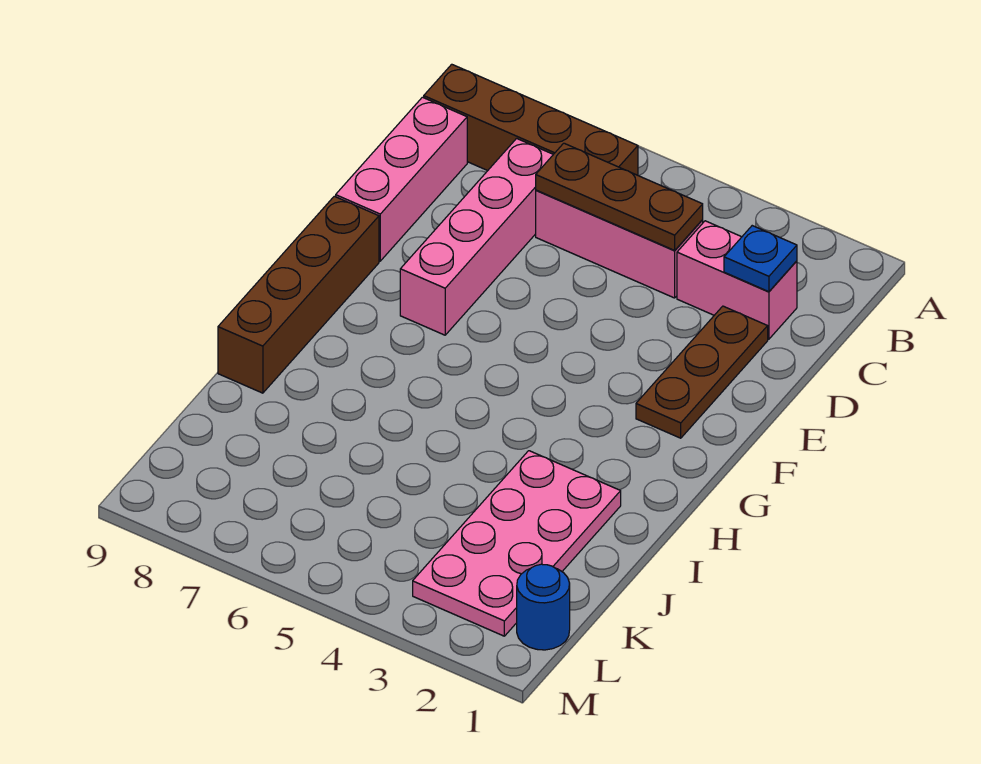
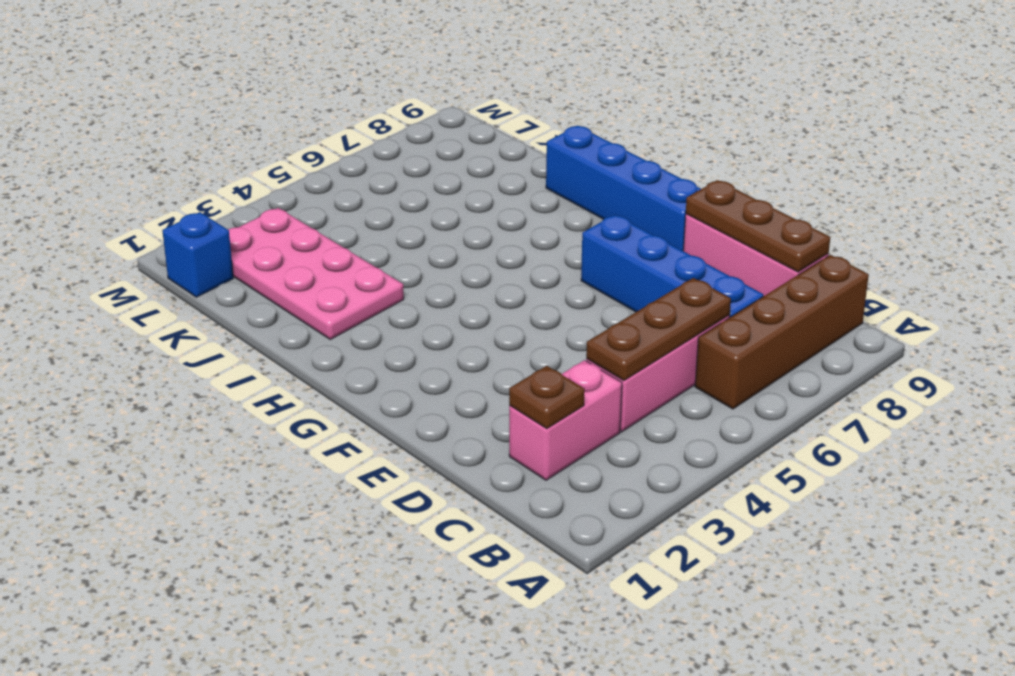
blue 1x1 plate [724,226,797,292] -> brown 1x1 plate [509,366,585,429]
pink 1x4 brick [400,138,553,335] -> blue 1x4 brick [581,215,763,317]
brown 1x3 plate [636,306,768,438] -> brown 1x3 plate moved to [686,180,830,272]
brown 1x4 brick [218,196,379,393] -> blue 1x4 brick [546,126,701,251]
blue 1x1 round brick [517,564,570,650] -> blue 1x1 brick [162,212,233,297]

